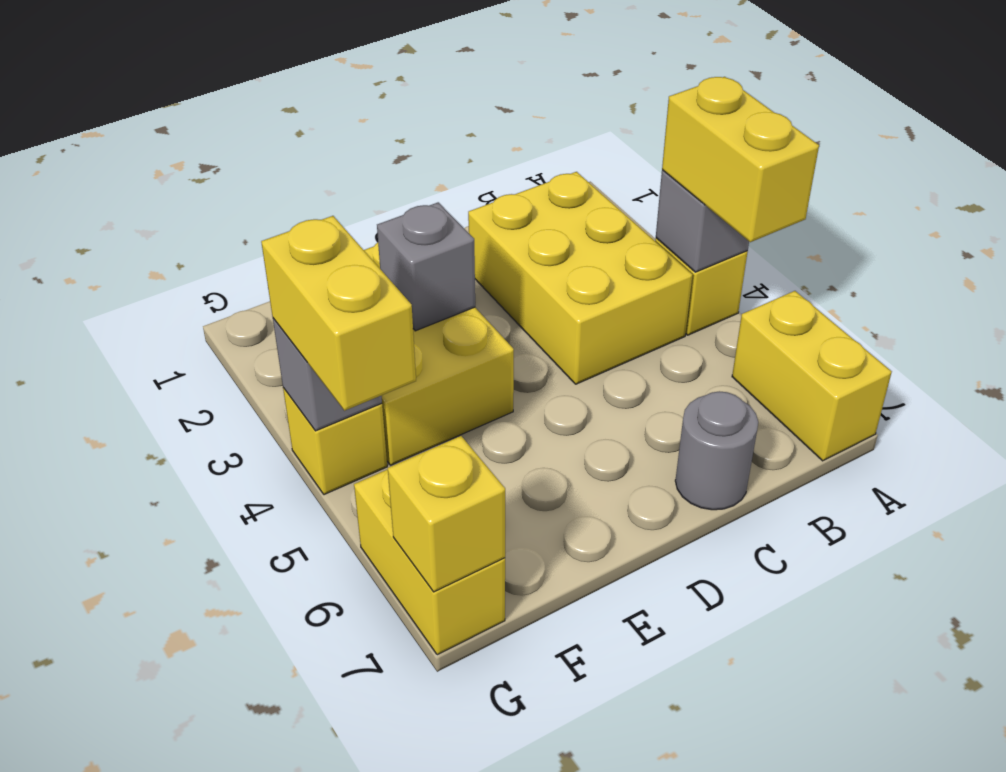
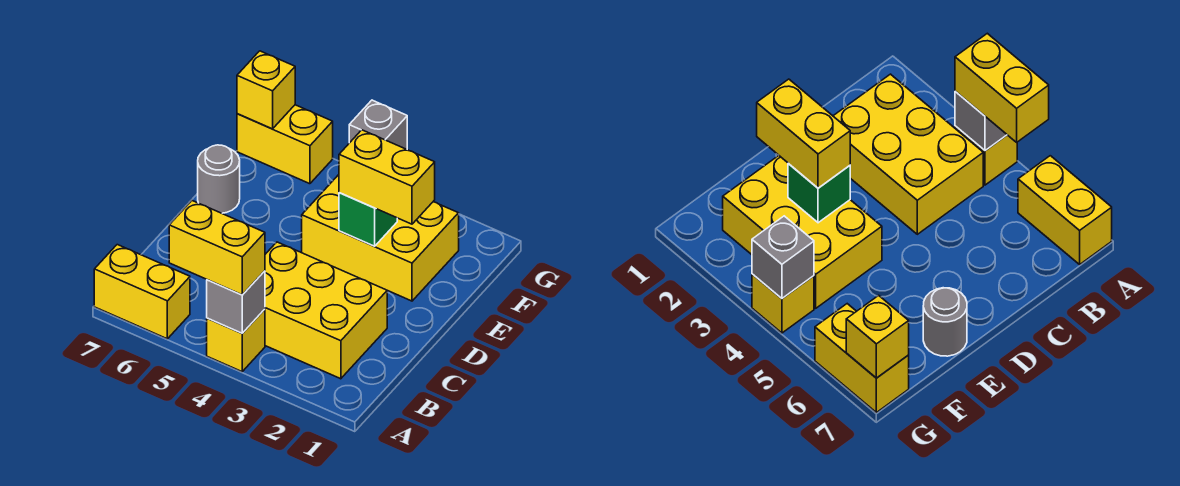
grey 1x1 round brick [675,391,758,510] -> grey 1x1 round brick moved to [198,145,240,213]
grey 1x1 brick [377,202,475,331] -> green 1x1 brick [339,193,397,246]
yellow 1x2 brick [261,216,416,411] -> yellow 1x2 brick moved to [339,130,435,224]

